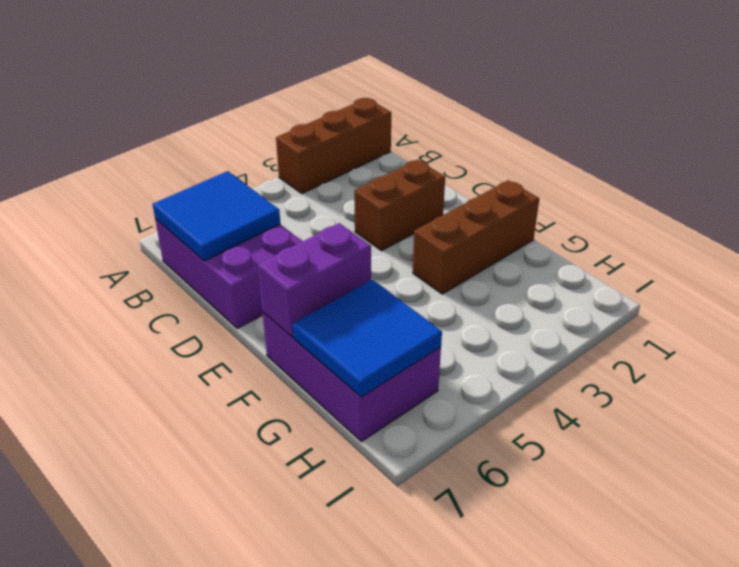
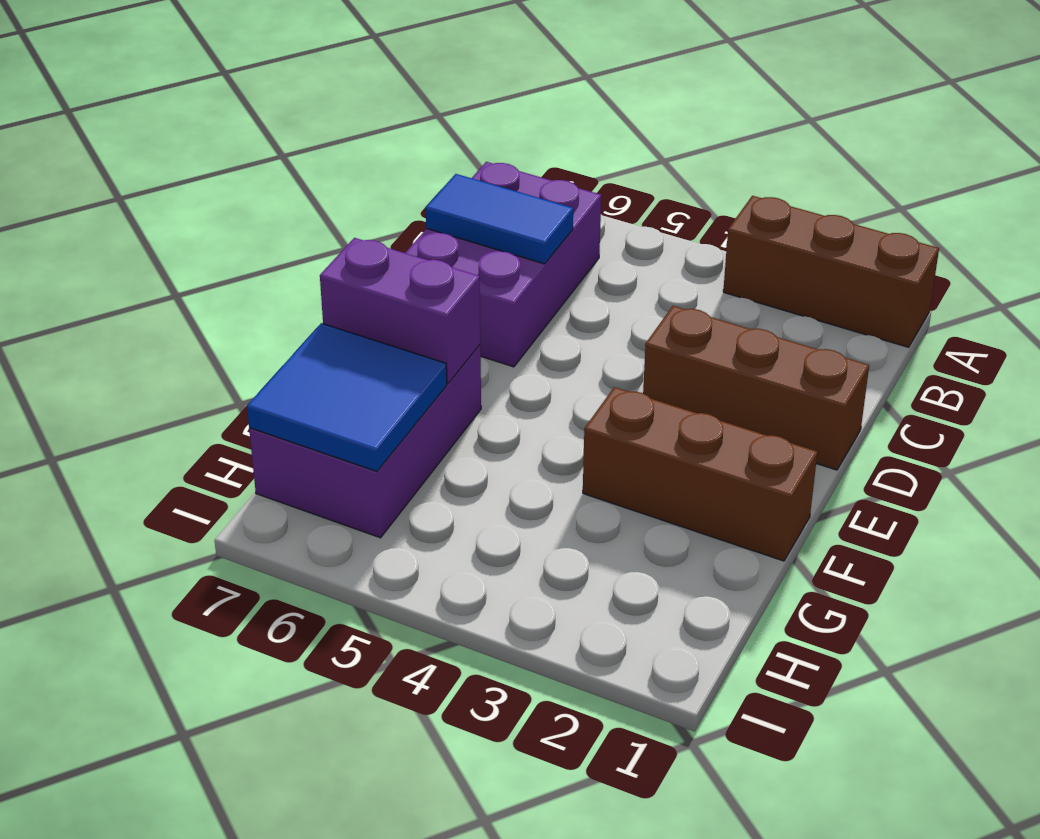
blue 2x2 tile [152,171,280,261] -> blue 1x2 tile [426,174,573,264]
brown 1x2 brick [354,160,445,251] -> brown 1x3 brick [643,306,869,470]

